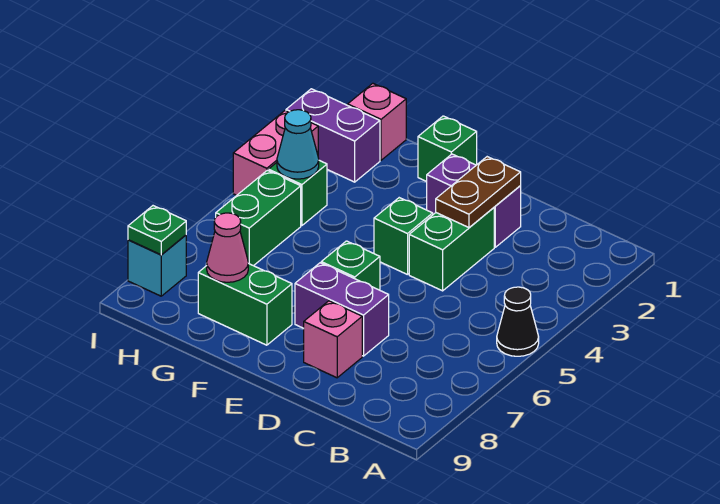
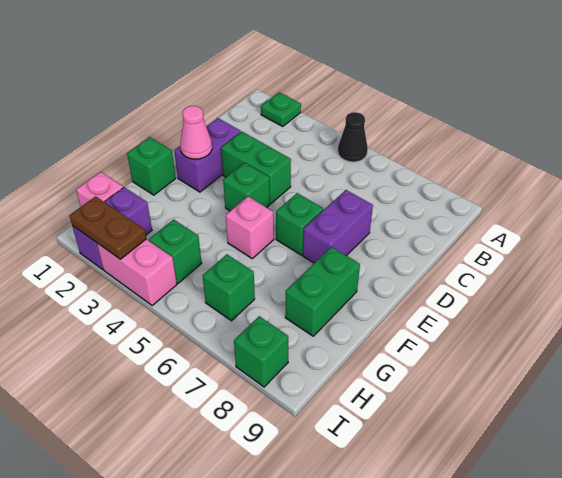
brown 1x2 plate [436,157,521,228] -> brown 1x2 plate moved to [70,196,146,259]
pink 1x1 brick [304,301,362,378] -> pink 1x1 brick moved to [226,197,274,258]
pink 1x1 cone [207,213,248,282] -> pink 1x1 cone moved to [180,106,212,159]
cyan 1x1 cone [277,110,319,179] -> none
green 1x2 brick [216,170,301,266] -> green 1x1 brick [203,254,255,321]
cyan 1x1 brick [128,235,186,296] -> green 1x1 brick [234,316,288,387]
green 1x1 plate [128,206,186,255] -> green 1x1 plate moved to [261,92,301,126]

